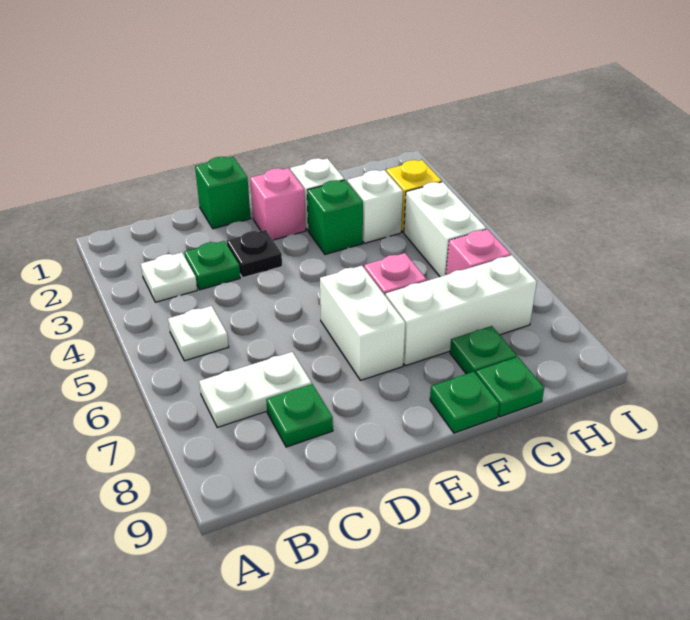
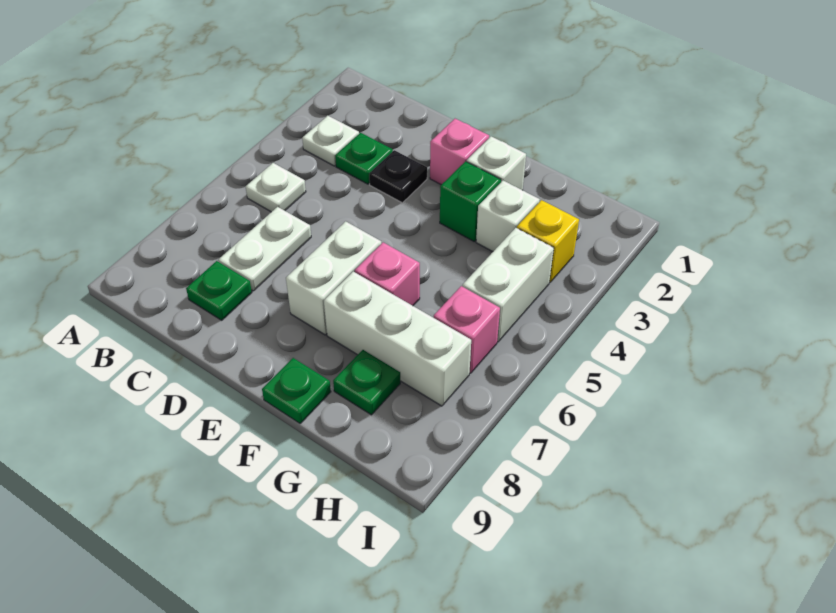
white 1x2 plate [199,352,312,428] -> white 1x2 plate turned to [218,207,311,291]
green 1x1 brick [195,157,251,229] -> none
green 1x1 plate [476,357,544,417] -> none

